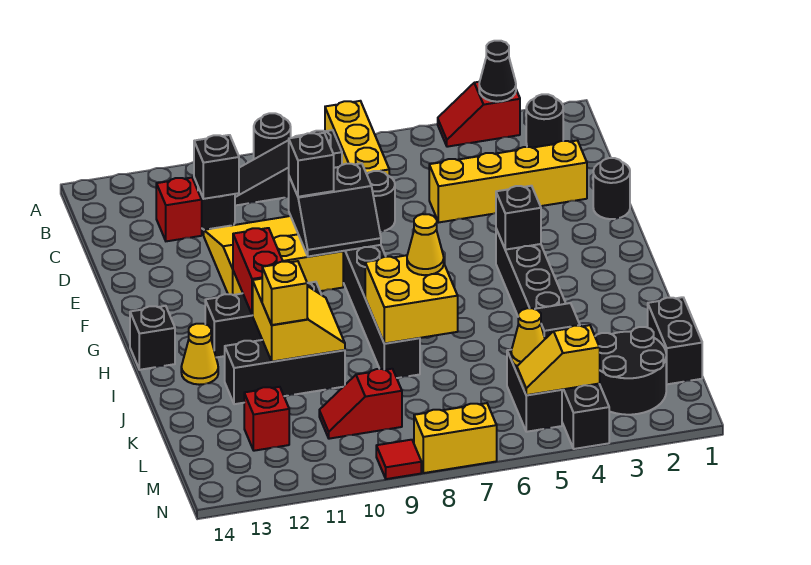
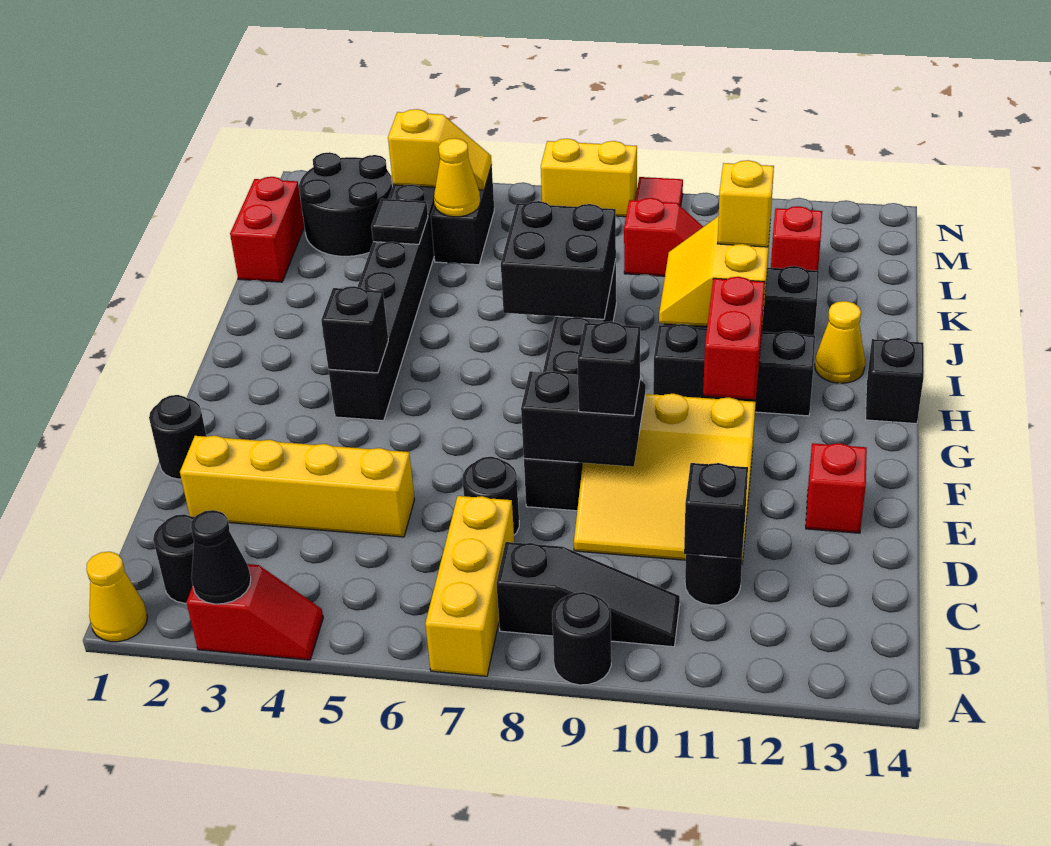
red 1x1 brick [156,178,202,241] -> red 1x1 brick moved to [806,443,867,533]
yellow 2x2 brick [365,255,458,344] -> black 2x2 brick [501,201,616,319]
yellow 1x1 cone [407,214,444,275] -> yellow 1x1 cone moved to [86,552,148,642]
black 1x2 brick [648,297,702,384] -> red 1x2 brick [230,177,304,282]

